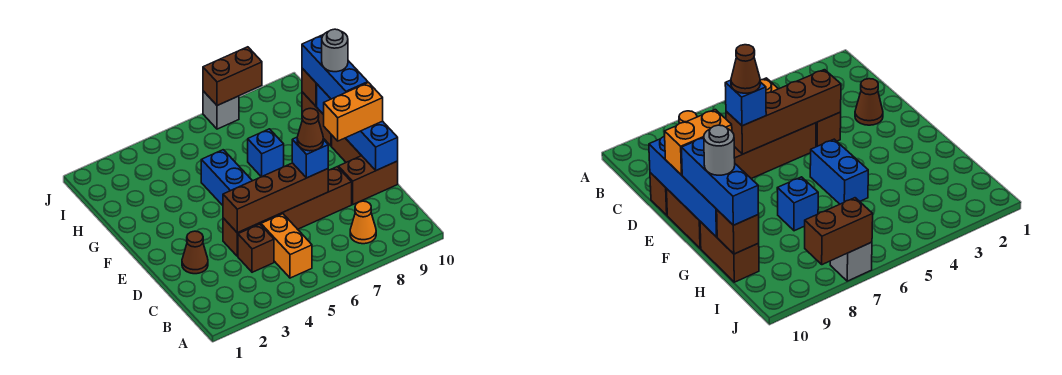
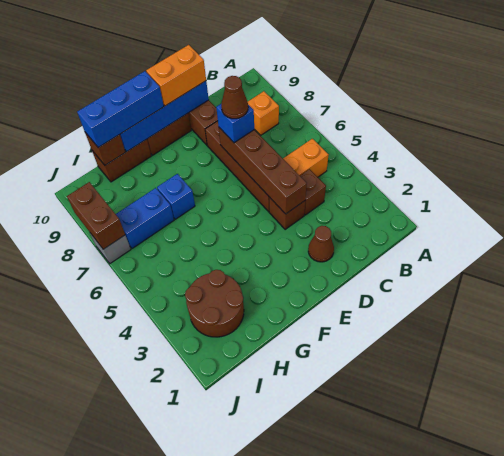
orange 1x1 cone [350,201,376,244] -> orange 1x1 brick [248,91,279,135]
orange 1x2 brick [324,83,383,141] -> orange 1x2 brick turned to [146,45,206,106]
blue 1x2 brick [201,150,252,205] -> blue 1x2 brick moved to [116,188,174,249]
grey 1x1 round brick [322,29,348,72] -> none
none -> brown 2x2 round brick [185,270,244,337]

